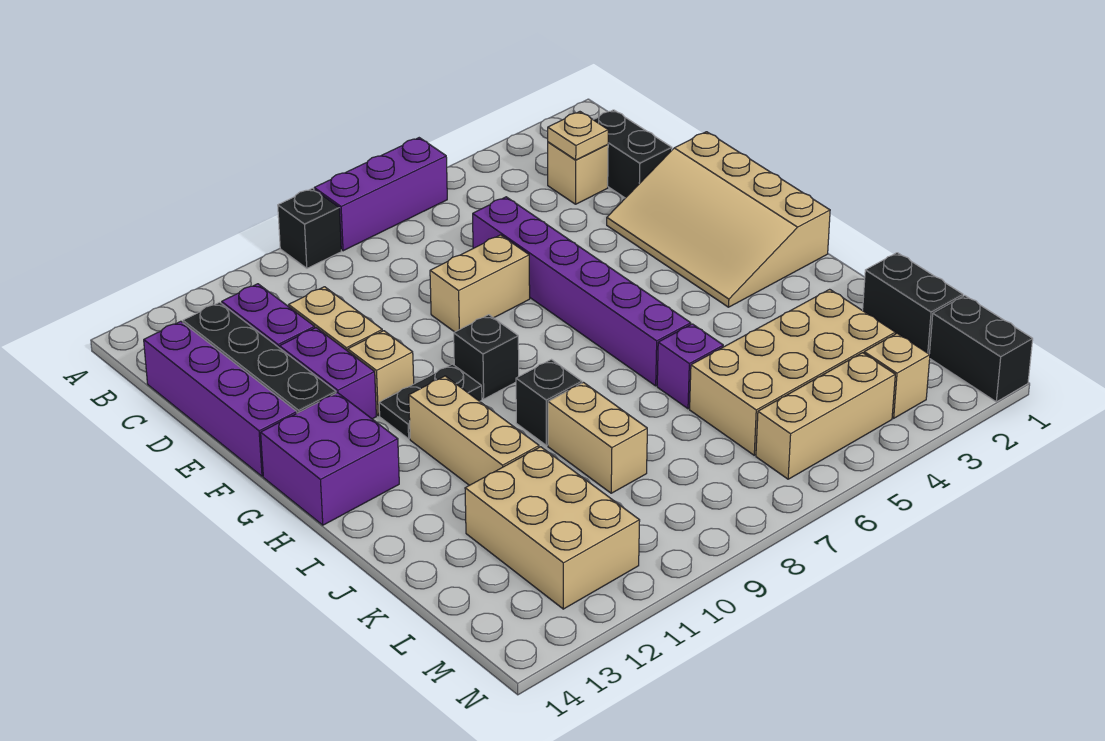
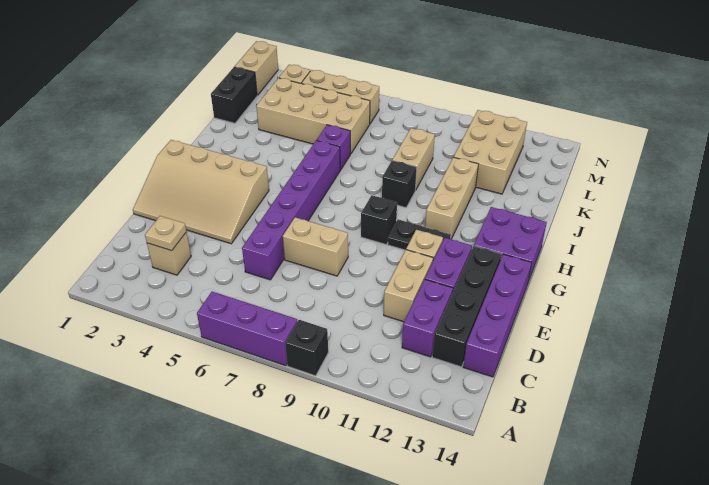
black 1x2 brick [594,110,672,198] -> none
tan 3x4 slope [607,132,830,307] -> tan 3x4 slope turned to [133,140,269,244]
black 1x2 brick [930,295,1033,402] -> tan 1x2 brick [235,41,278,95]

